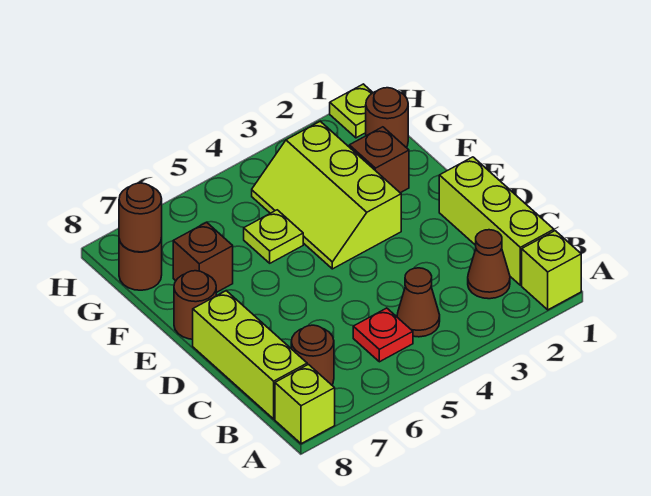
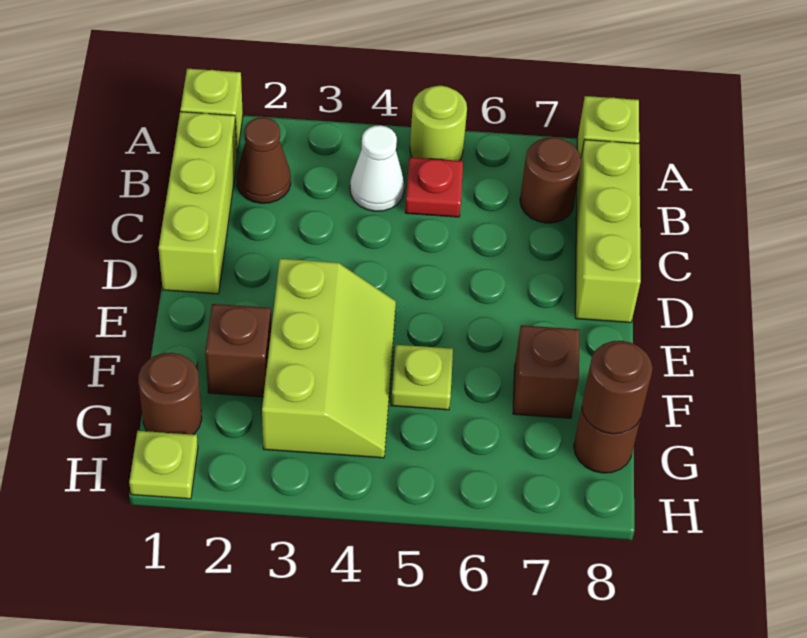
none -> lime 1x1 round brick [410,86,467,161]
brown 1x1 cone [397,268,440,337] -> white 1x1 cone [350,125,404,211]
brown 1x1 round brick [174,271,216,339] -> none

